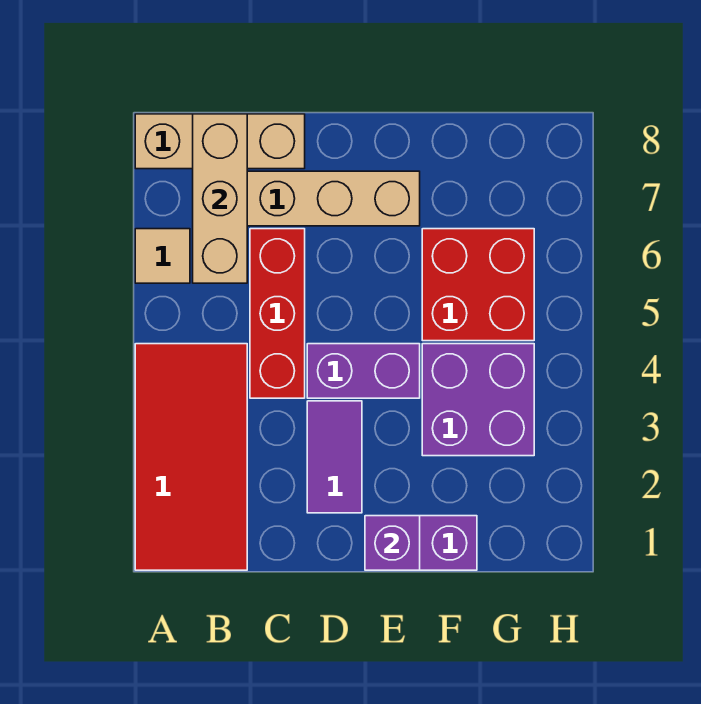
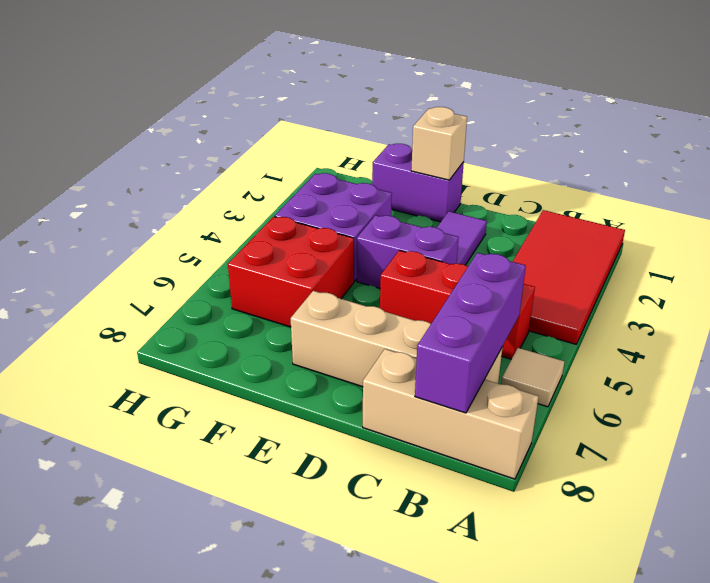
tan 1x3 brick [193,114,247,283] -> purple 1x3 brick [415,253,526,413]
red 1x3 brick [250,229,305,398] -> red 1x3 brick turned to [380,250,535,359]
purple 1x1 brick [365,516,420,570] -> tan 1x1 brick [411,107,467,180]

